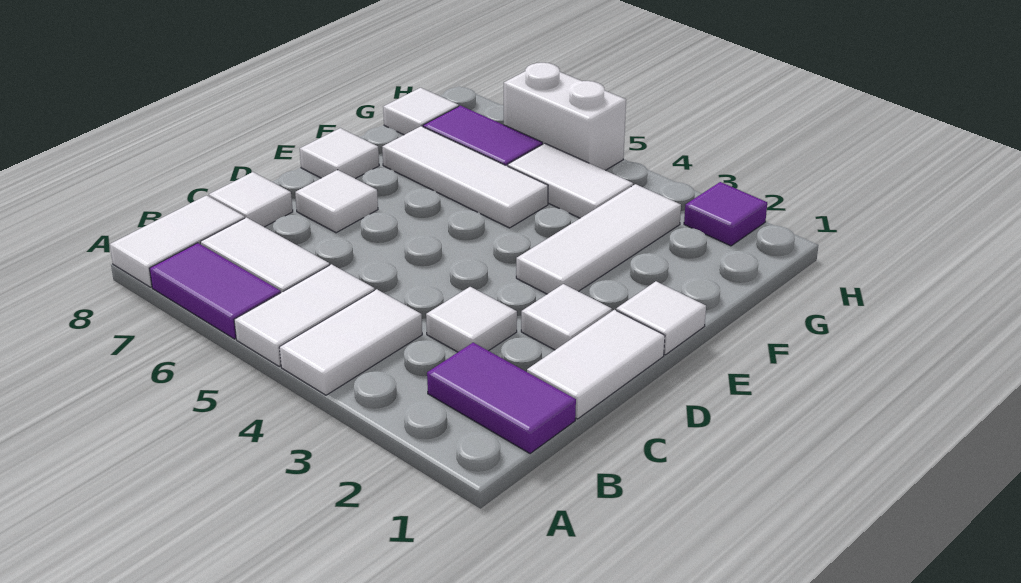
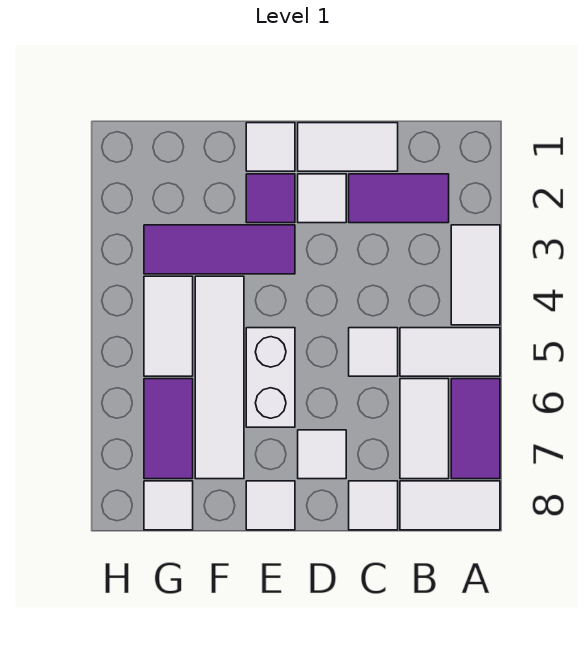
white 1x2 tile [279,289,422,395] -> white 1x2 tile turned to [451,225,500,325]
purple 1x2 tile [427,343,576,454] -> purple 1x2 tile turned to [349,174,449,223]
white 1x1 tile [426,287,517,352] -> white 1x1 tile moved to [349,328,398,376]
white 1x3 tile [516,184,681,294] -> purple 1x3 tile [144,225,295,274]
white 1x3 tile [382,126,548,228] -> white 1x4 tile [195,276,244,479]
purple 1x1 tile [684,182,767,246] -> purple 1x1 tile moved to [246,174,295,223]
white 1x2 brick [504,63,626,170] -> white 1x2 brick moved to [246,328,295,427]

